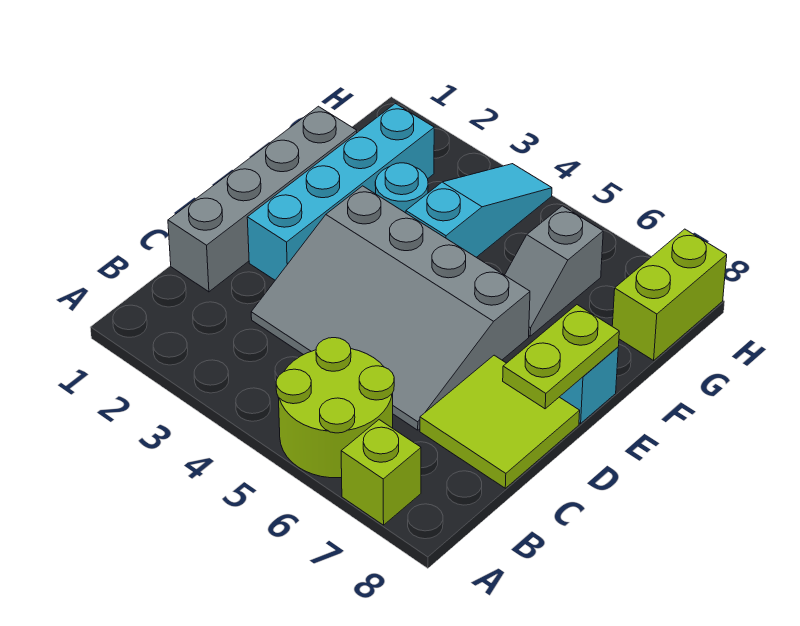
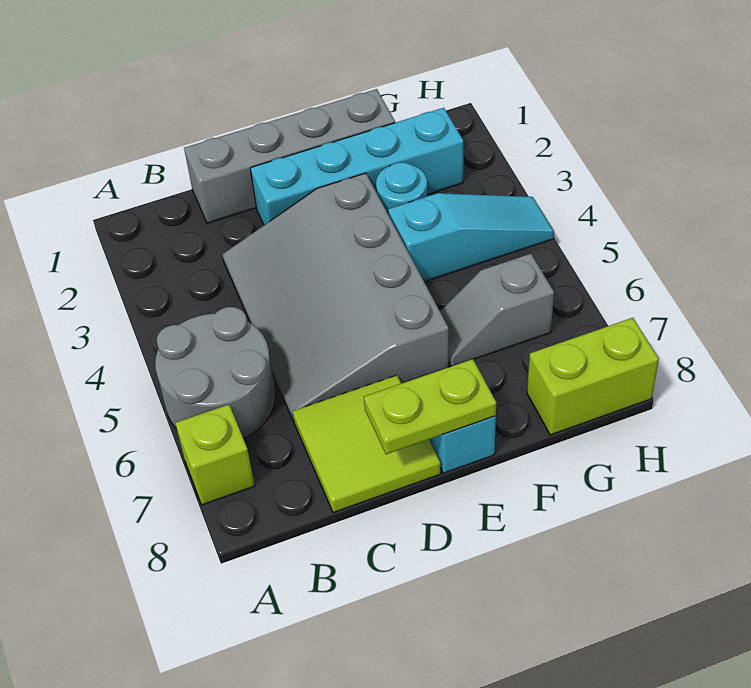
lime 2x2 round brick [276,338,394,478] -> grey 2x2 round brick [155,307,275,438]

